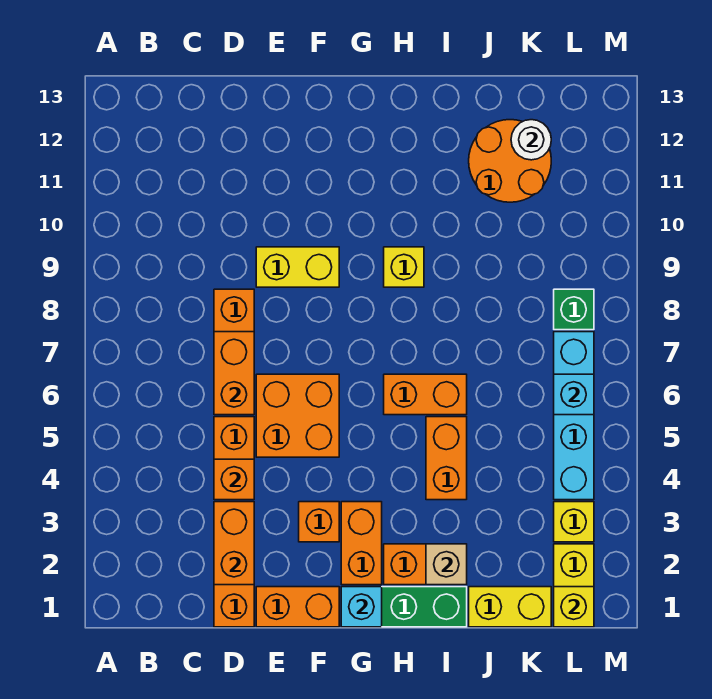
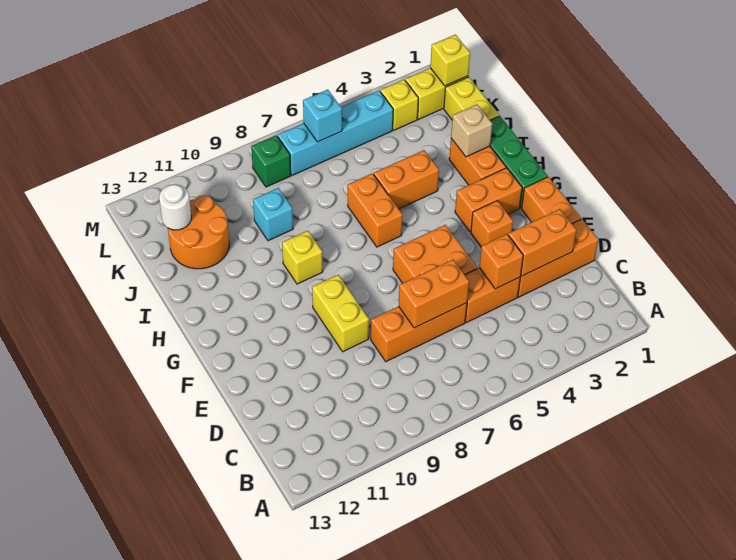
cyan 1x1 brick [341,587,382,627] -> cyan 1x1 brick moved to [253,188,293,241]

